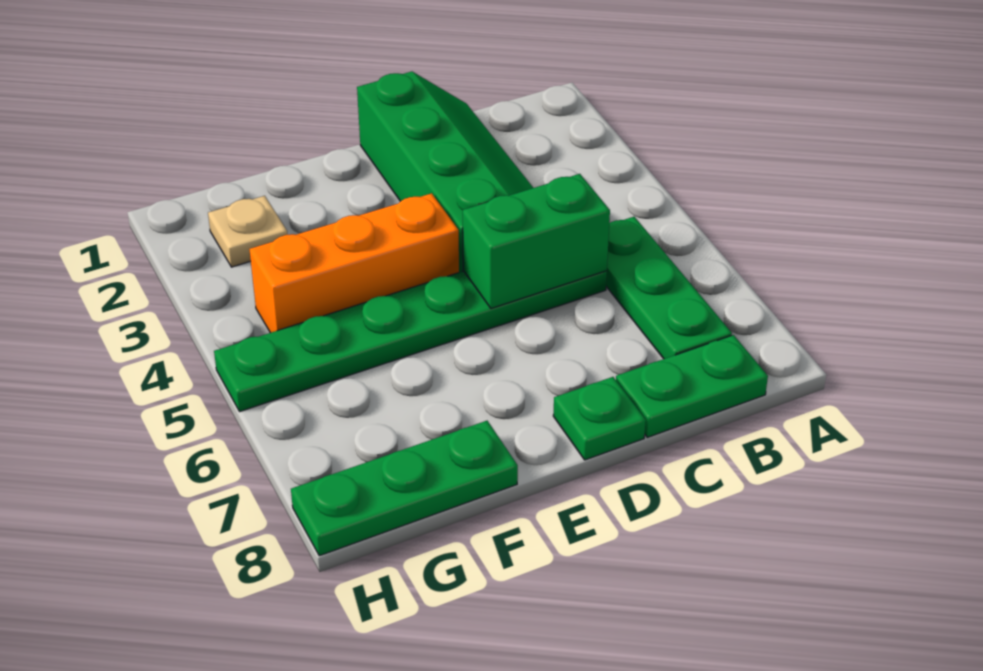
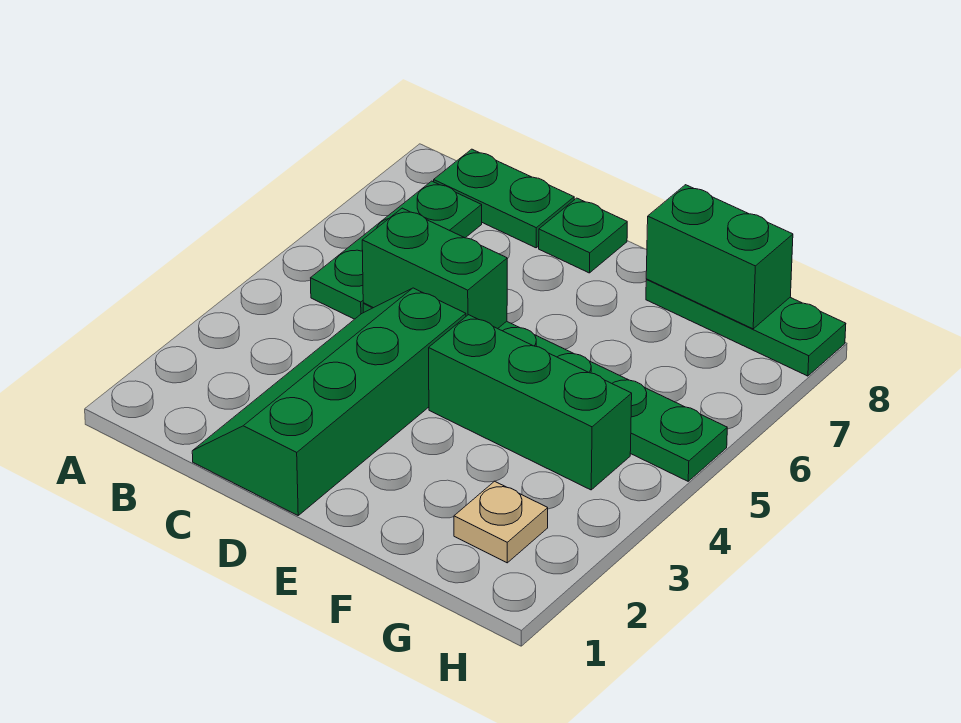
orange 1x3 brick [249,193,459,333] -> green 1x3 brick [429,315,632,490]
none -> green 1x2 brick [646,185,793,329]

